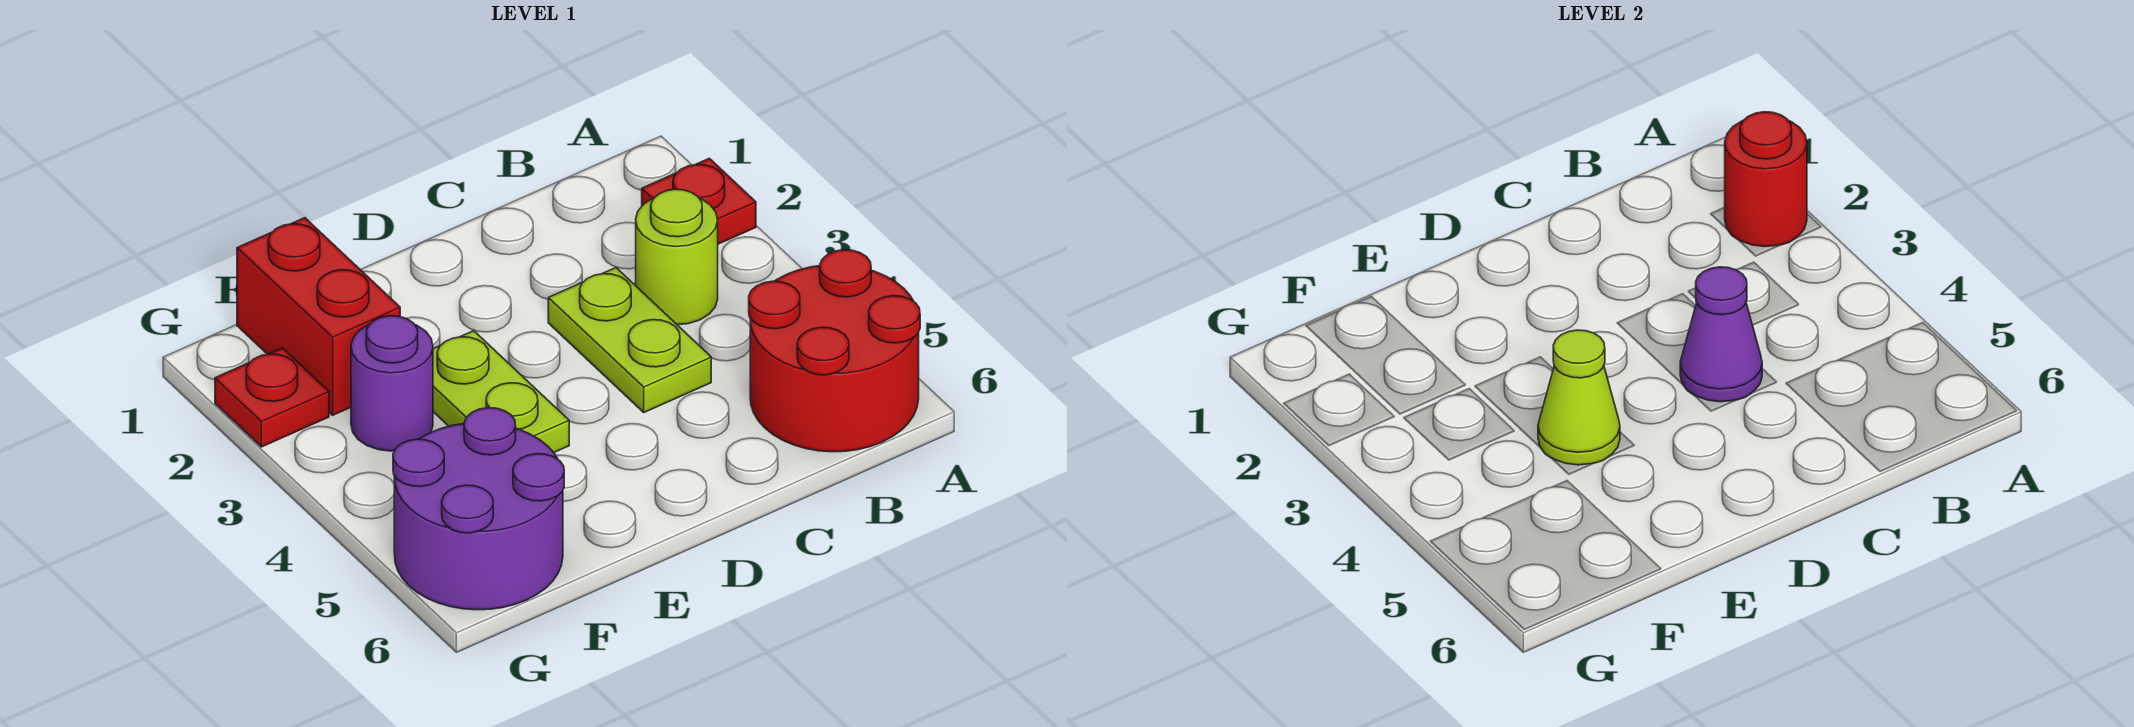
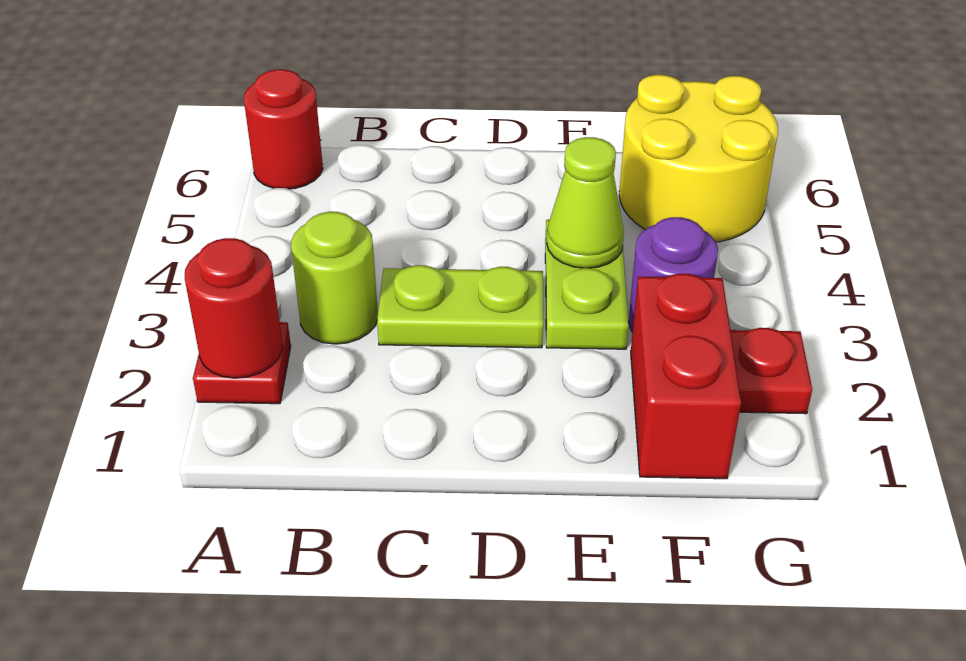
red 2x2 round brick [749,250,920,452] -> red 1x1 round brick [244,69,323,189]
lime 1x2 plate [548,268,711,412] -> lime 1x2 plate turned to [377,265,543,348]
purple 1x1 cone [1680,267,1762,402] -> none
purple 2x2 round brick [393,408,564,610] -> yellow 2x2 round brick [619,75,778,242]

